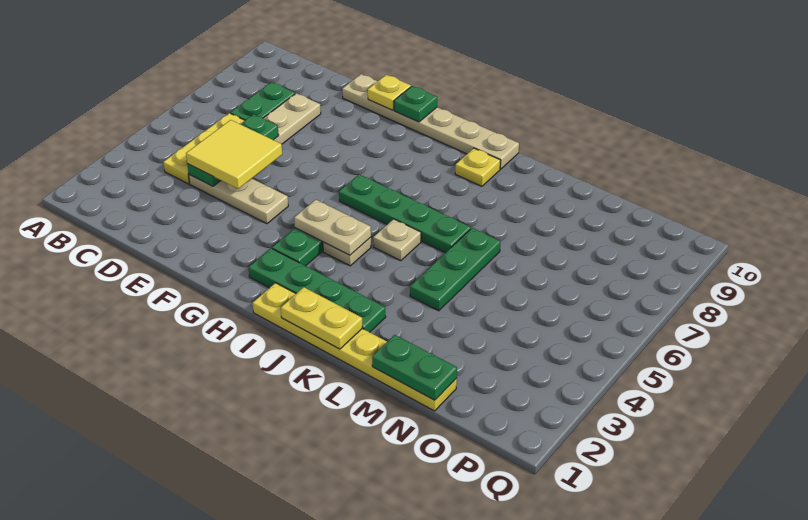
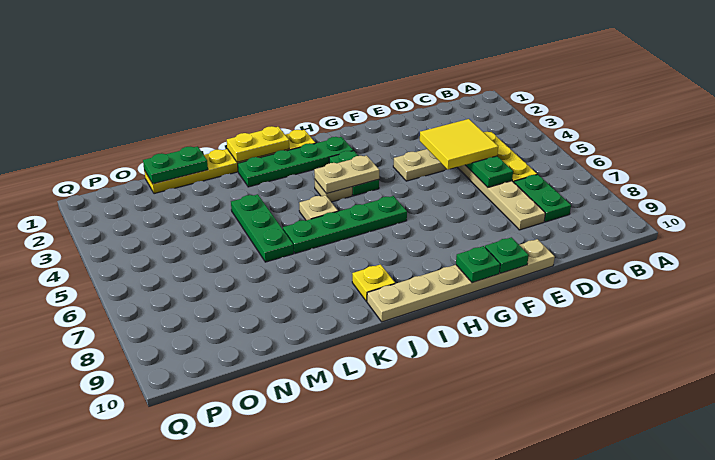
yellow 1x1 plate [368,75,411,110] -> green 1x1 plate [485,237,529,273]

